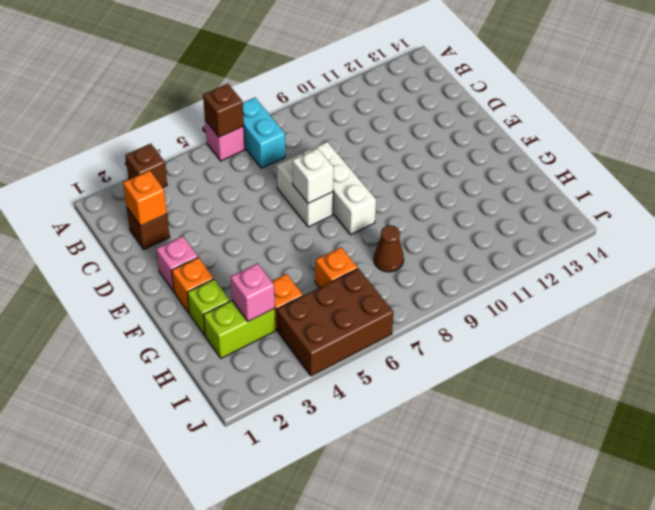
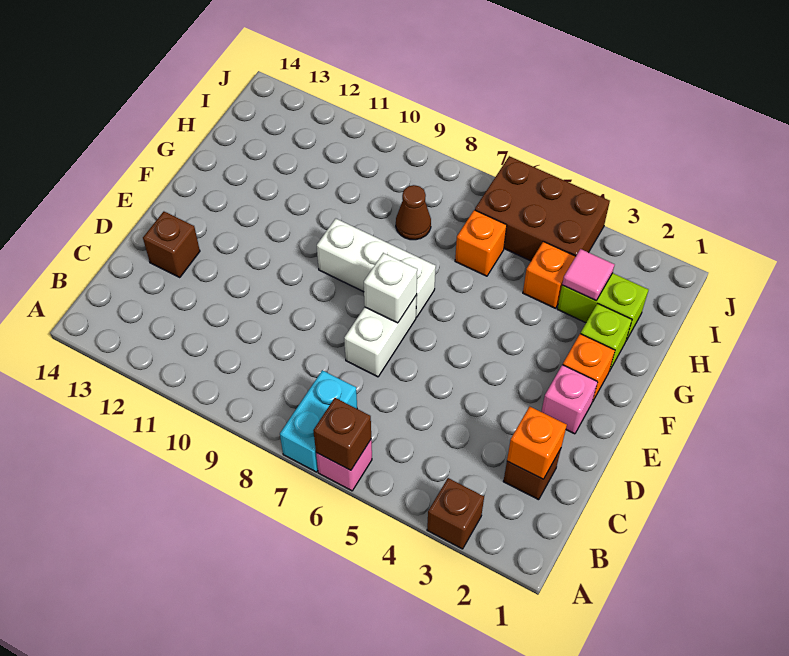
white 1x3 brick [303,142,376,234] -> white 1x3 brick turned to [317,218,436,317]
none -> brown 1x1 brick [143,212,200,277]
pink 1x1 brick [230,263,275,321] -> pink 1x1 tile [562,249,615,300]

